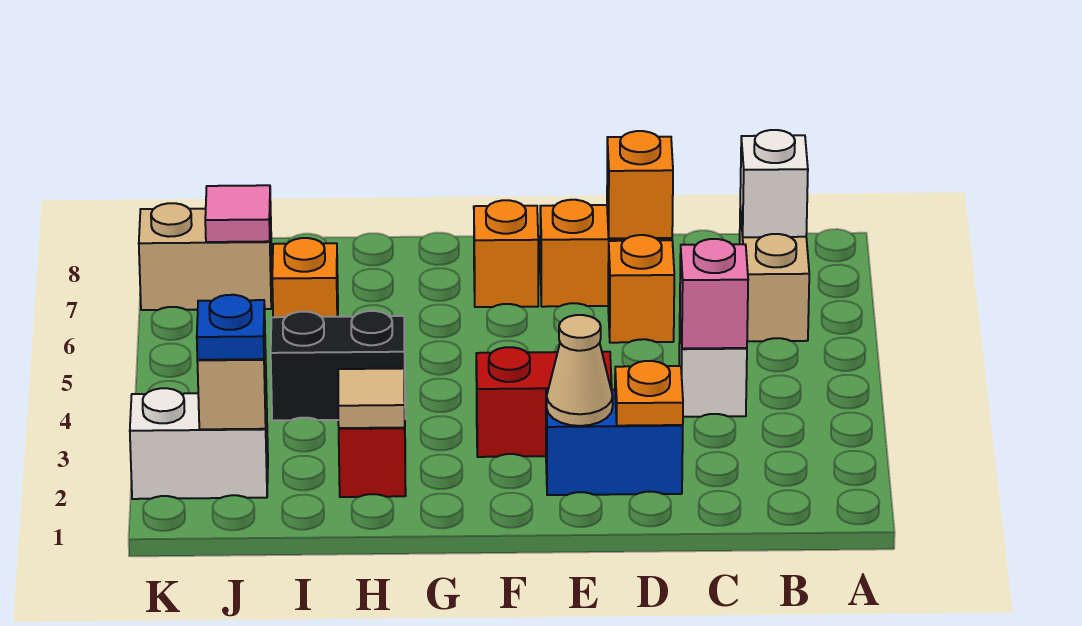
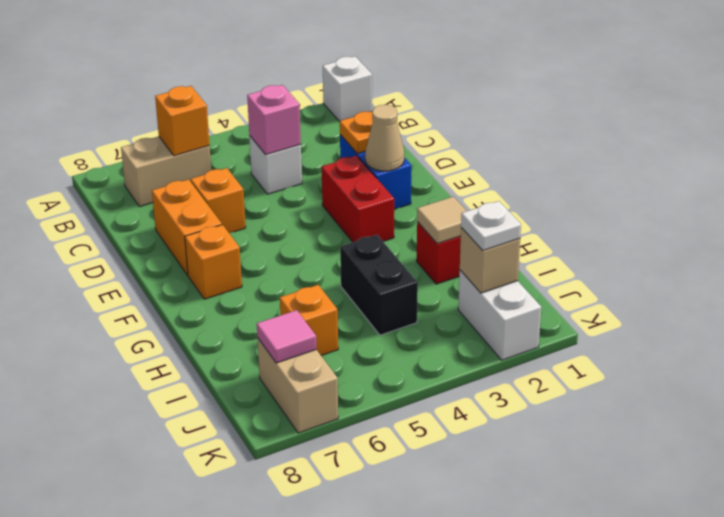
white 1x1 brick [740,130,808,237] -> white 1x1 brick moved to [323,56,372,121]
orange 1x1 brick [607,131,673,238] -> orange 1x1 brick moved to [155,86,210,156]
blue 1x1 plate [197,295,265,360] -> white 1x1 plate [461,201,521,251]

